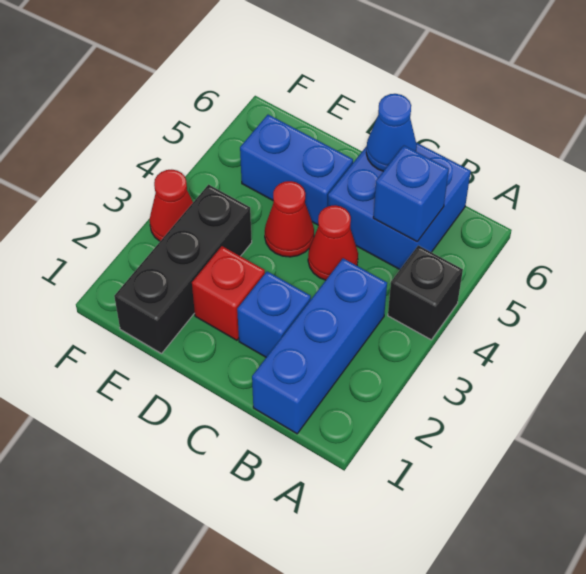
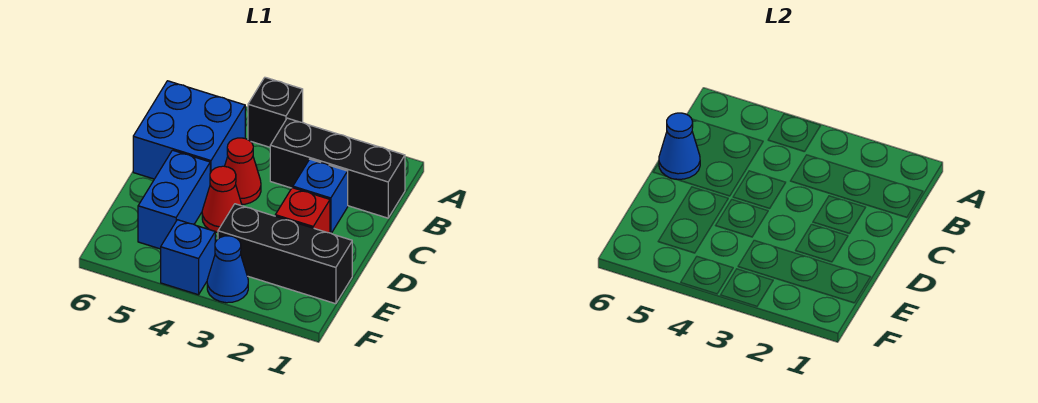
blue 1x3 brick [252,258,387,434] -> black 1x3 brick [270,118,405,218]
blue 1x1 brick [373,146,449,242] -> blue 1x1 brick moved to [161,220,215,295]
red 1x1 cone [150,170,193,241] -> blue 1x1 cone [207,236,248,303]

